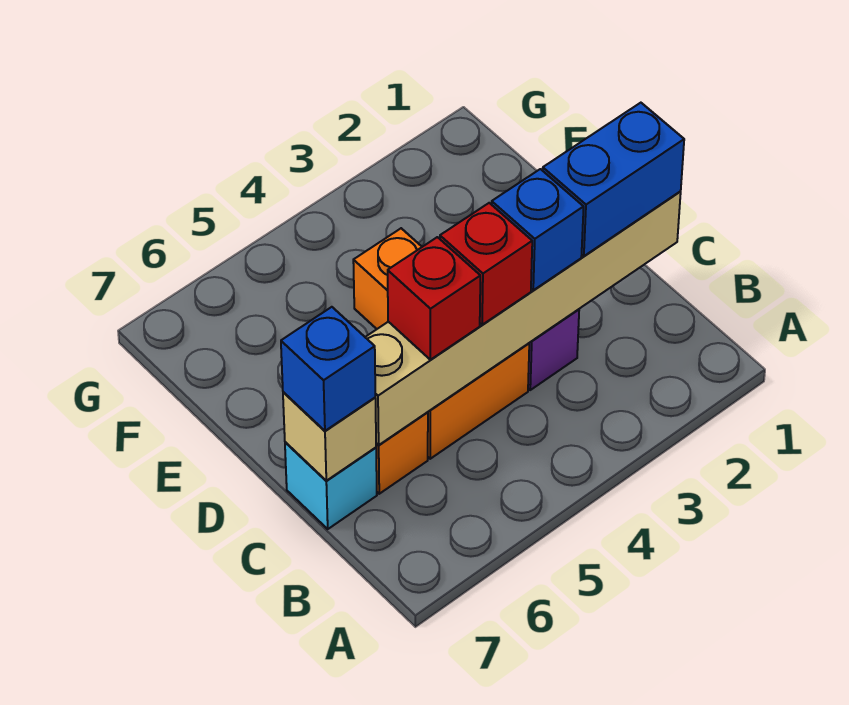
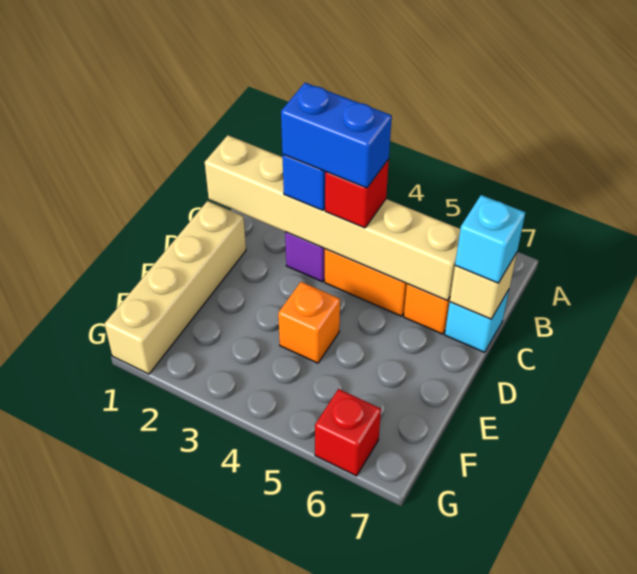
blue 1x2 brick [543,103,684,256] -> blue 1x2 brick moved to [281,83,392,188]
red 1x1 brick [388,237,480,360] -> red 1x1 brick moved to [315,389,381,476]
blue 1x1 brick [281,307,375,431] -> cyan 1x1 brick [455,195,525,283]
none -> tan 1x4 brick [105,201,246,374]

